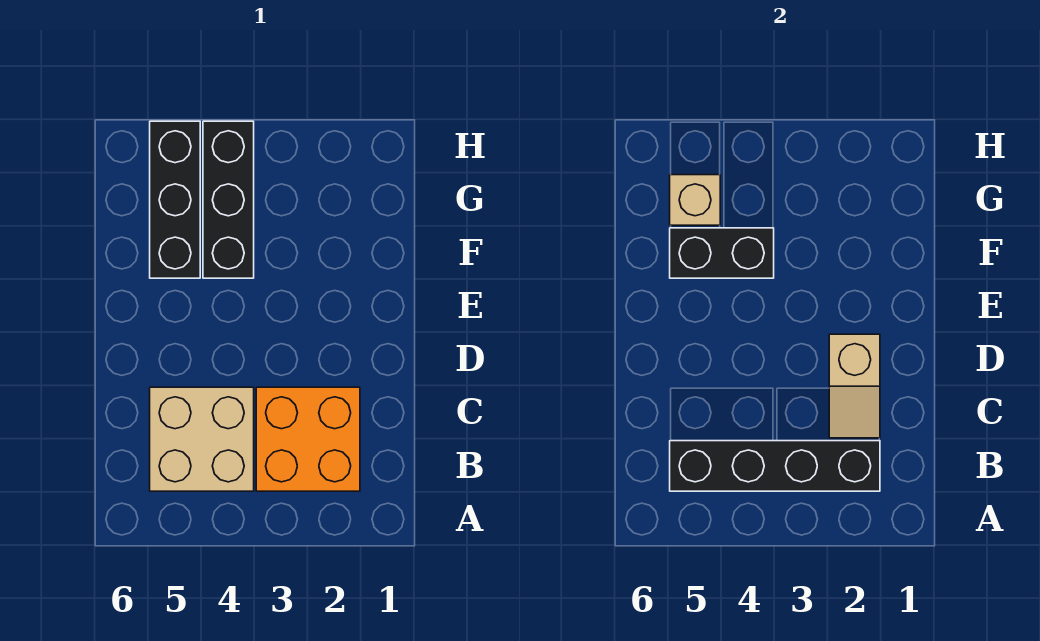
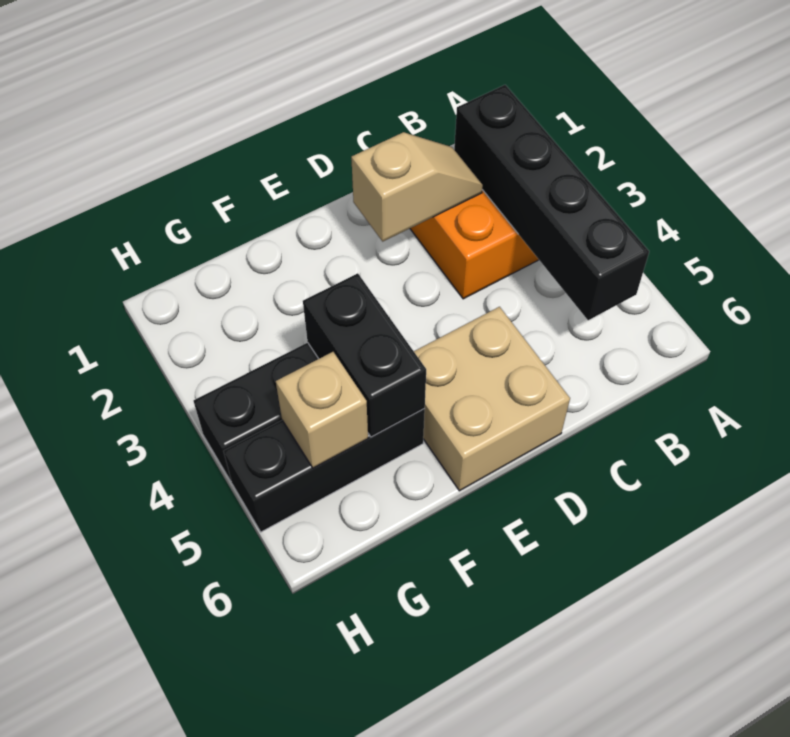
tan 2x2 brick [150,387,254,491] -> tan 2x2 brick moved to [414,307,570,491]

